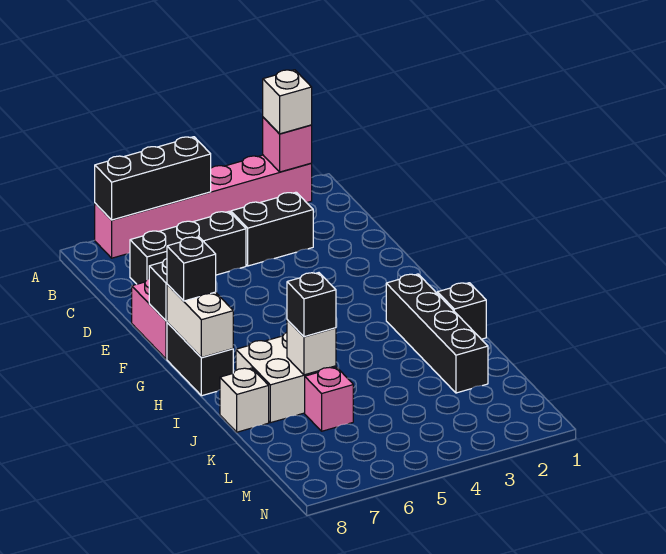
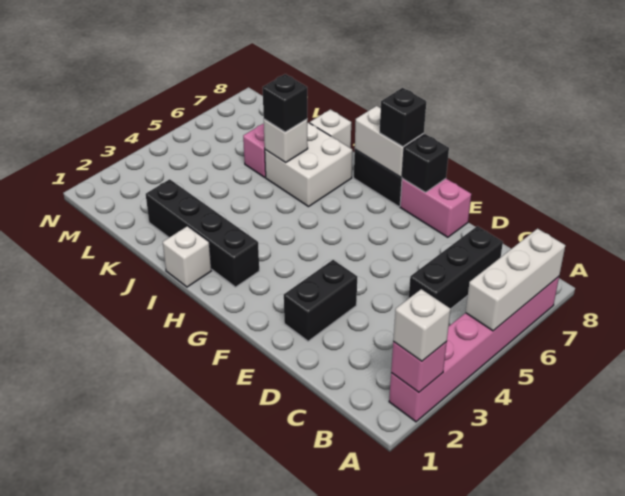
black 1x3 brick [95,137,211,220] -> white 1x3 brick [466,229,565,331]
black 1x2 brick [231,192,313,266] -> black 1x2 brick moved to [284,260,357,341]
black 1x1 brick [437,283,486,339] -> white 1x1 brick [163,226,212,287]

